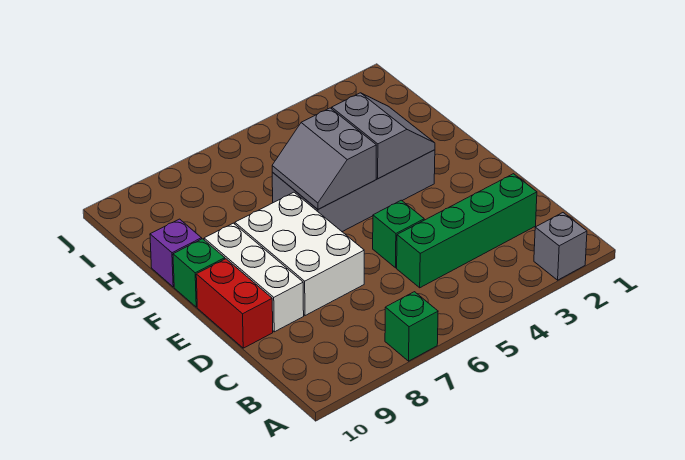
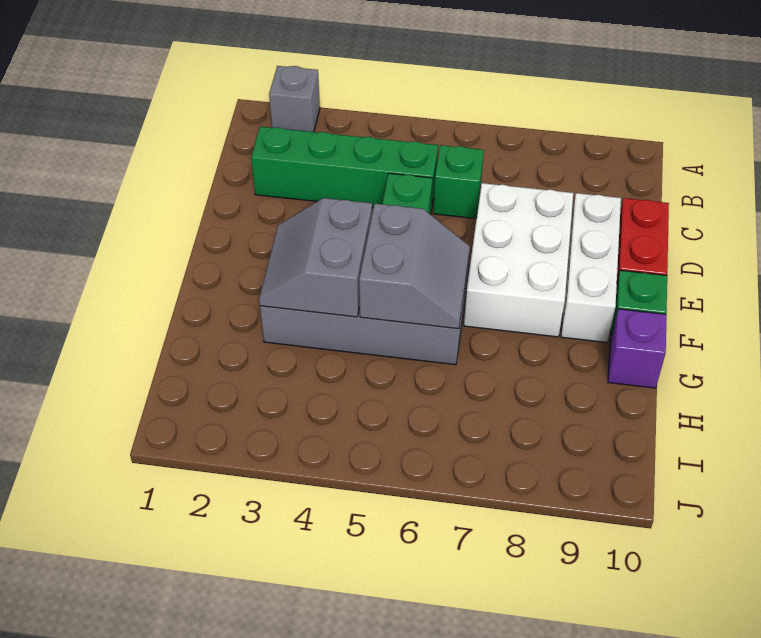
green 1x1 brick [385,292,438,361] -> green 1x1 brick moved to [433,145,484,219]

